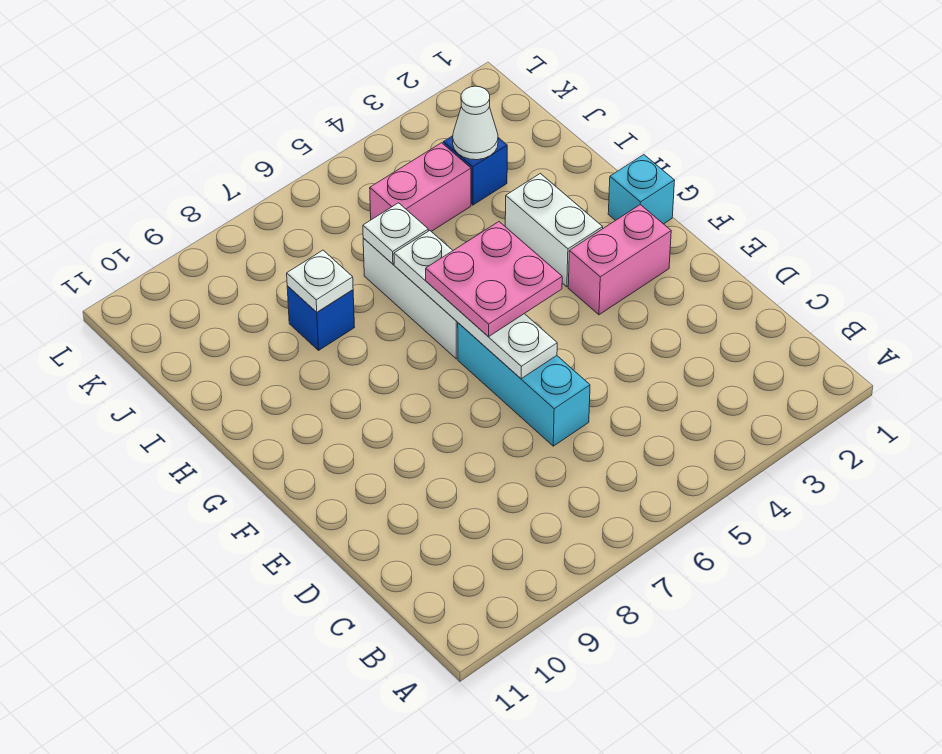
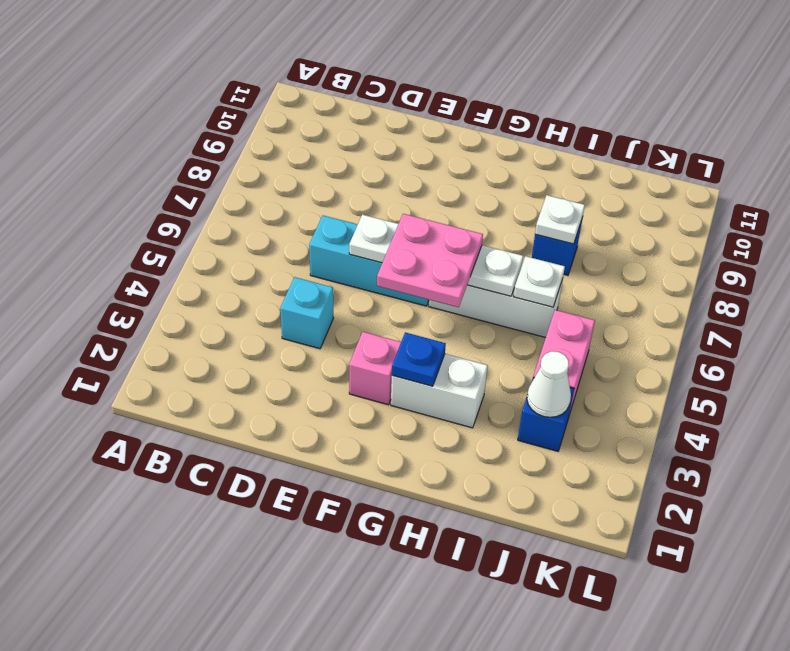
pink 1x2 brick [568,205,671,315] -> pink 1x1 brick [349,332,401,405]
cyan 1x1 brick [608,155,675,224] -> cyan 1x1 brick moved to [280,277,333,349]
none -> blue 1x1 plate [392,332,446,386]

